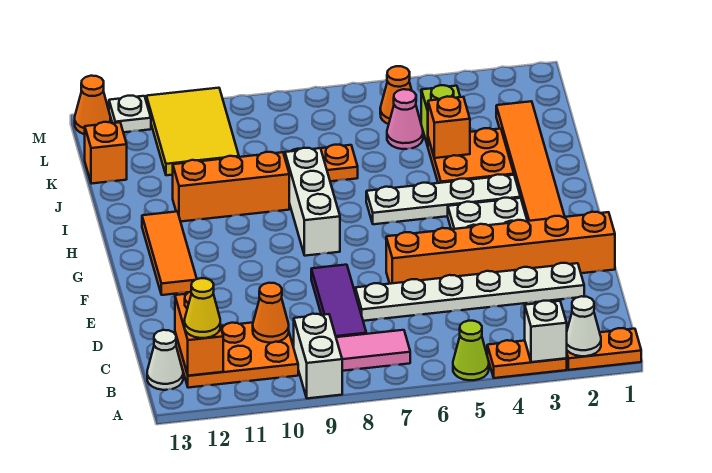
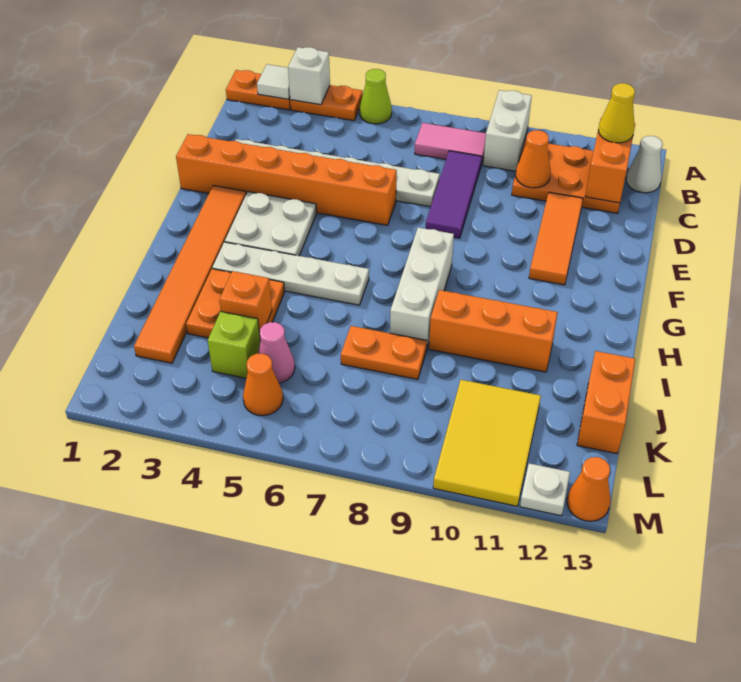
white 1x1 cone [567,296,601,356] -> white 1x1 tile [257,64,290,99]
orange 1x3 tile [142,212,197,295] -> orange 1x3 tile moved to [529,192,583,285]
orange 1x1 brick [85,122,127,184] -> orange 1x2 brick [577,351,635,454]

